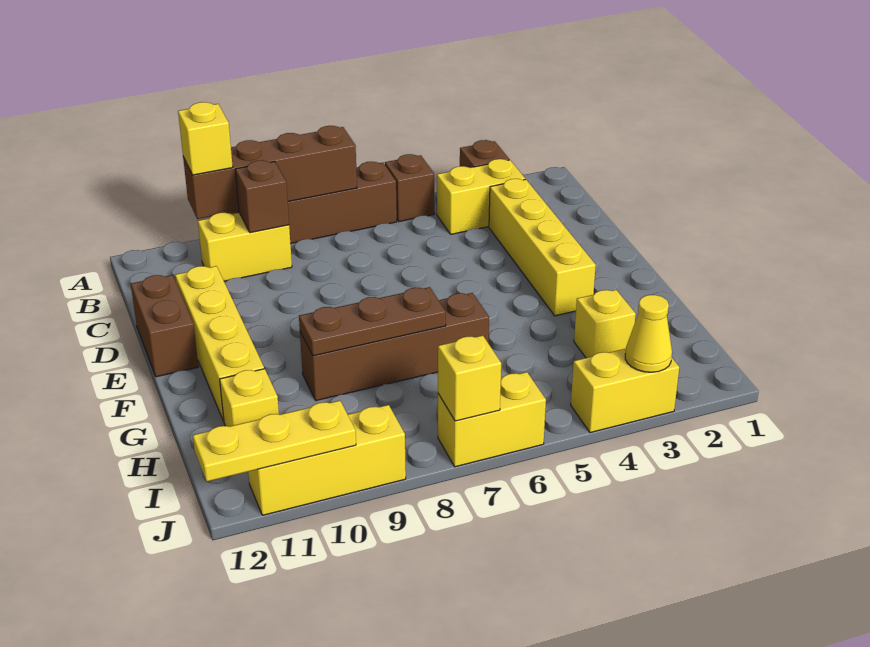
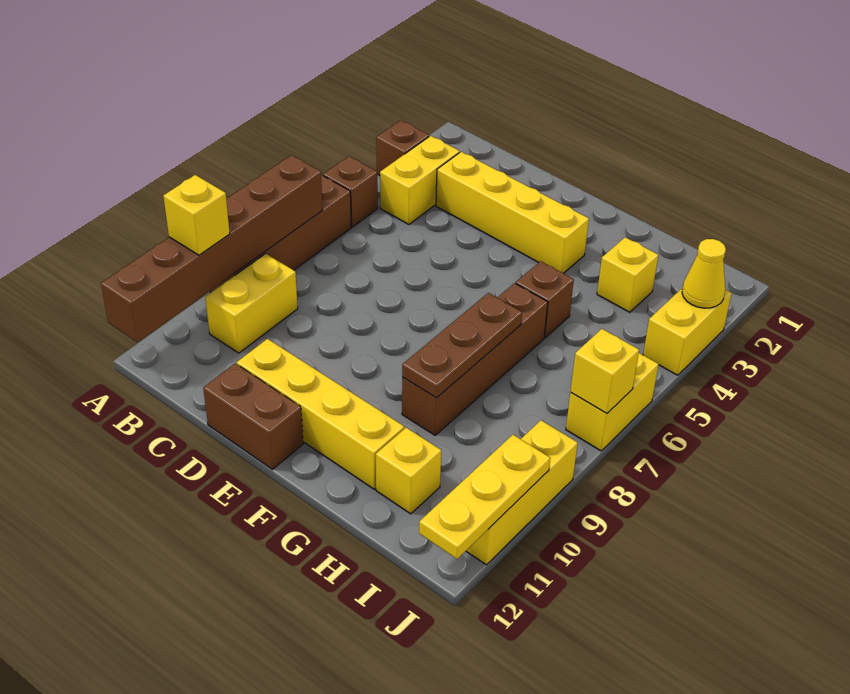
brown 1x4 brick [183,126,357,219] -> brown 1x6 brick [101,155,323,342]
brown 1x1 brick [235,160,289,233] -> brown 1x1 brick moved to [516,261,574,338]

